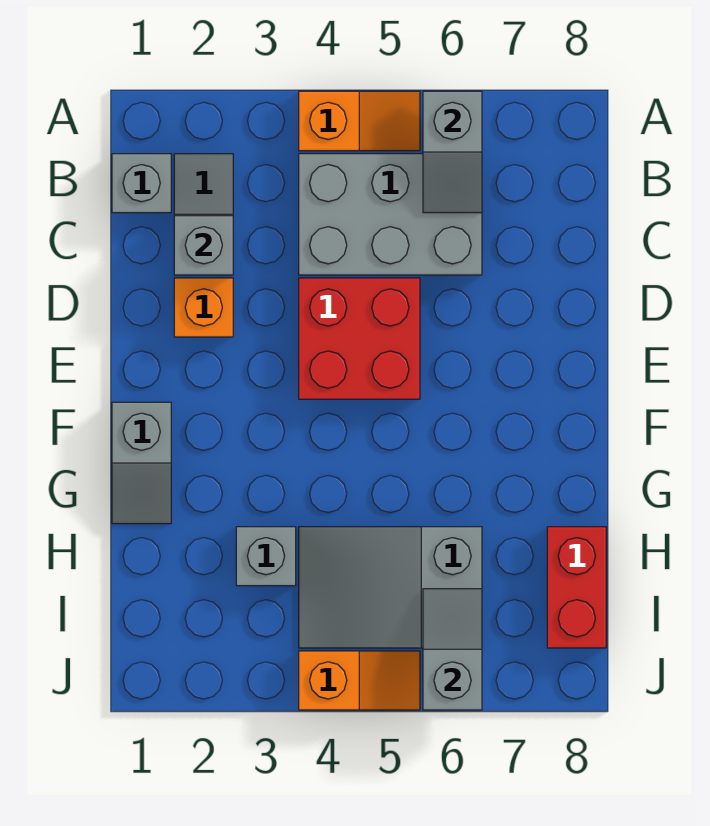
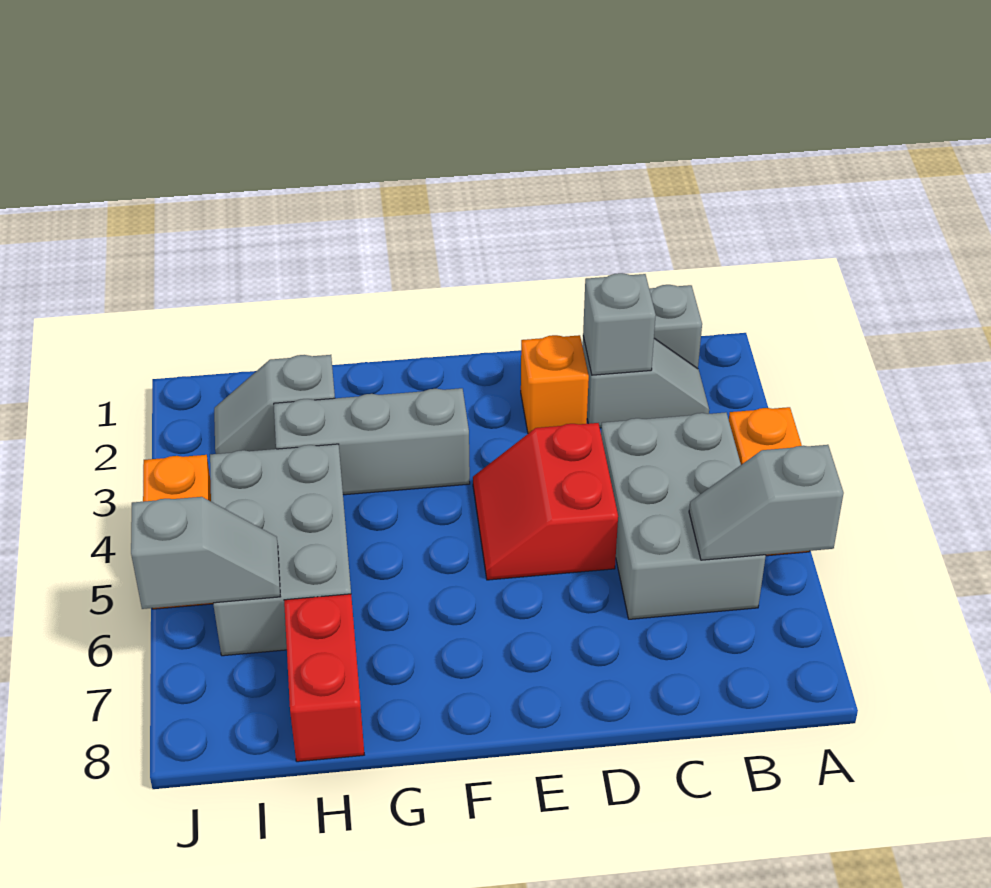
red 2x2 brick [299,278,420,399] -> red 2x2 slope [473,423,618,580]
grey 1x2 slope [112,402,171,524] -> grey 1x2 slope moved to [214,355,335,454]
grey 1x1 brick [236,527,296,586] -> grey 1x3 brick [274,388,470,495]
grey 2x3 slope [299,527,482,648] -> grey 2x3 brick [210,444,351,656]
red 1x2 brick [547,527,606,648] -> red 1x2 brick turned to [284,594,364,762]

